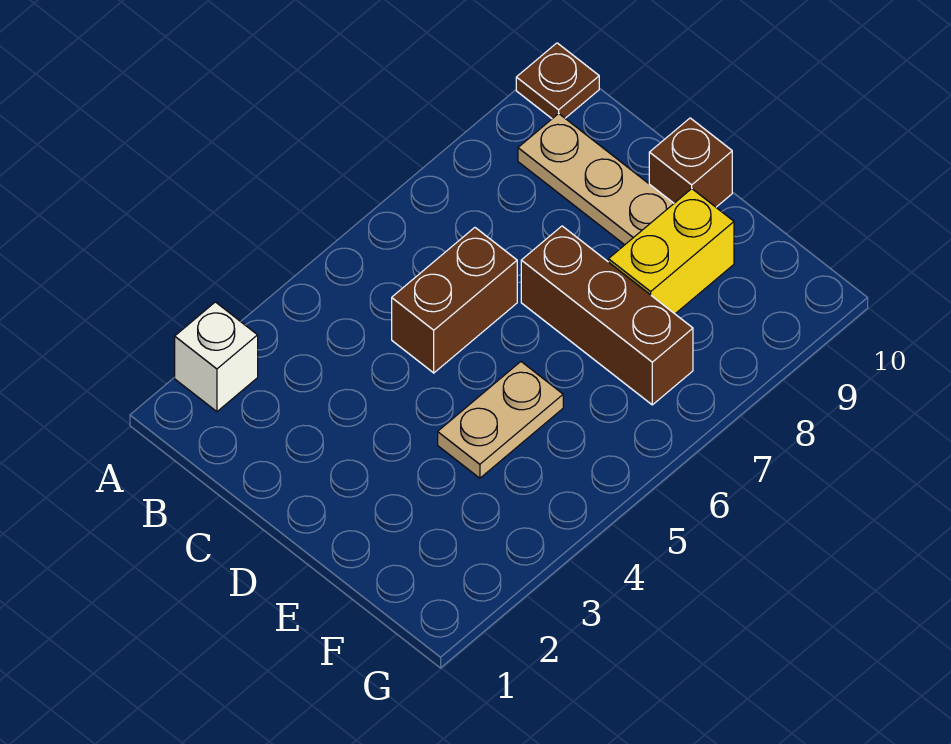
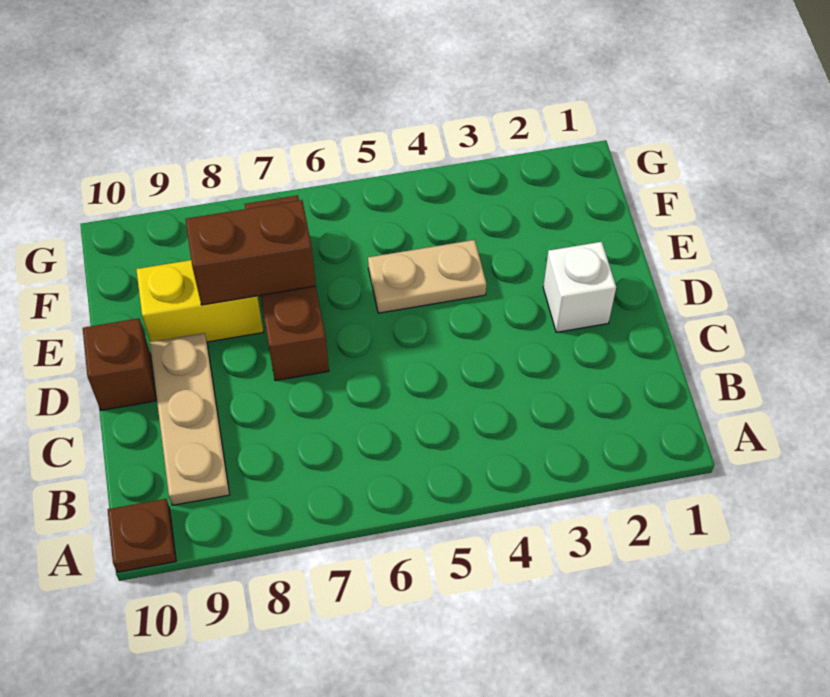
white 1x1 brick [175,302,258,412] -> white 1x1 brick moved to [543,242,616,332]
brown 1x2 brick [392,228,517,373] -> brown 1x2 brick moved to [185,200,316,305]

